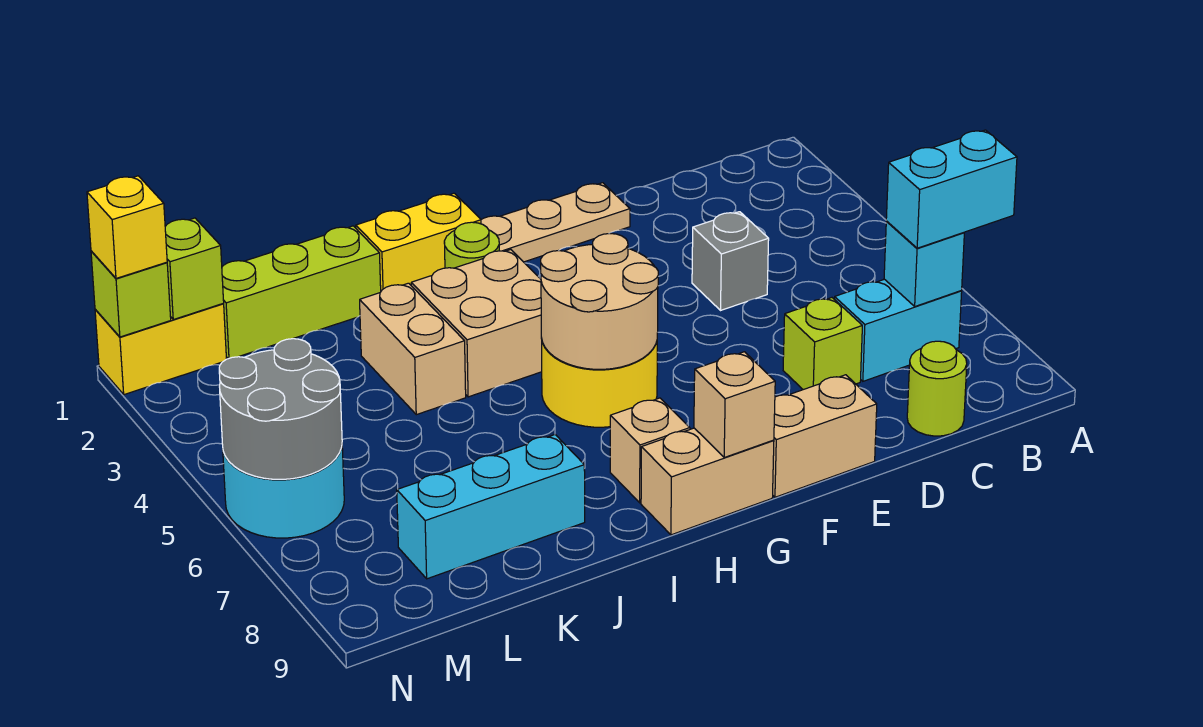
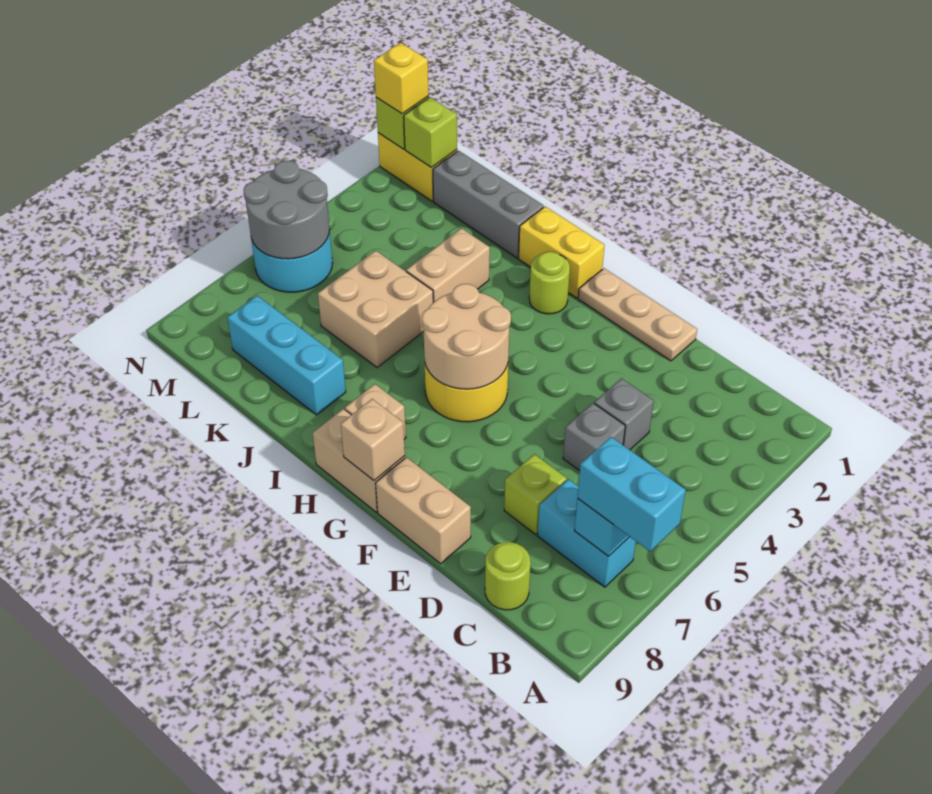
none -> grey 1x1 brick [563,403,625,471]
tan 2x2 brick [411,250,542,397] -> tan 2x2 brick moved to [318,251,433,367]
lime 1x3 brick [222,226,381,359] -> grey 1x3 brick [433,151,544,258]

